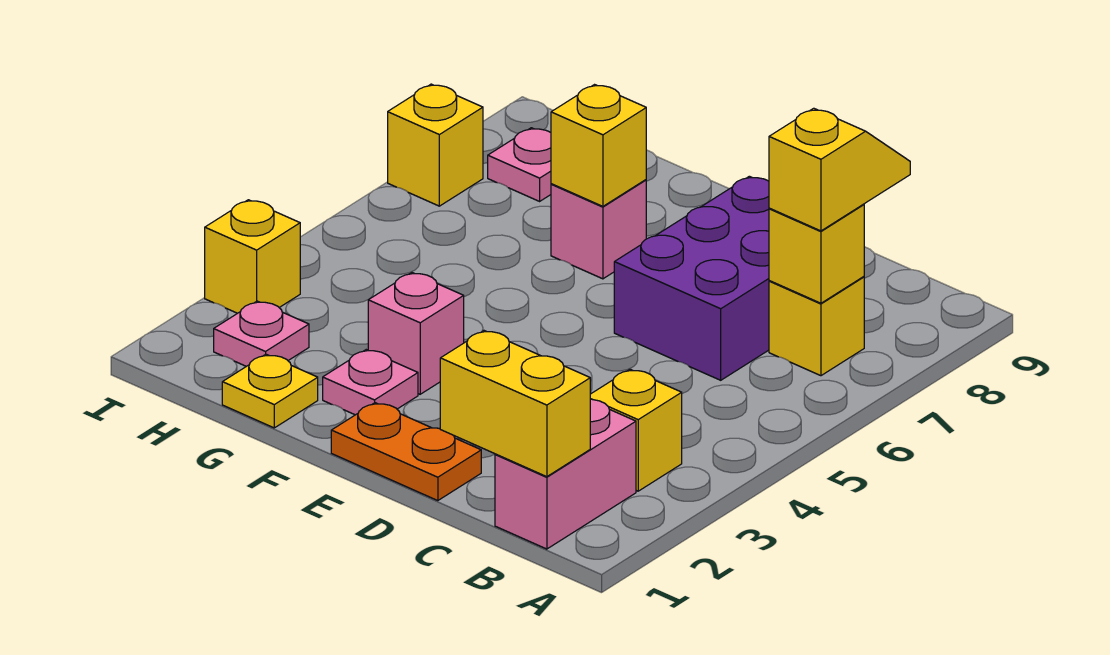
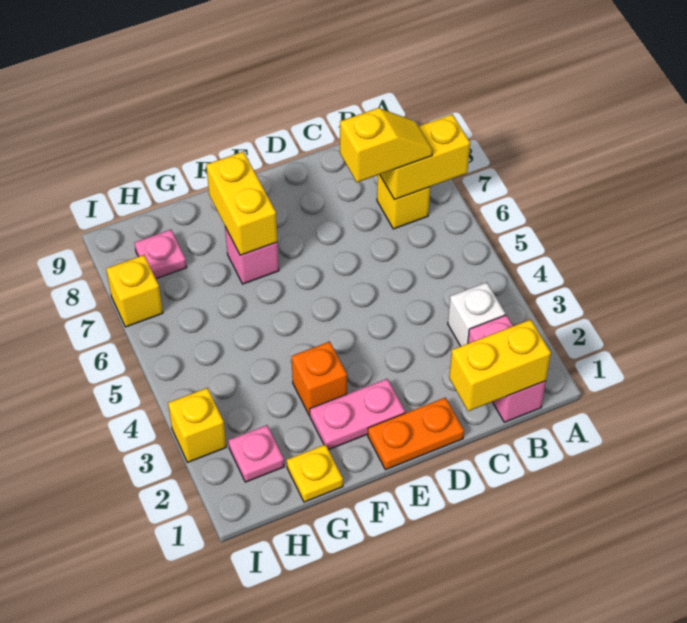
yellow 1x1 brick [590,369,682,491] -> white 1x1 brick [448,282,505,346]
yellow 1x1 brick [769,204,864,303] -> yellow 1x2 brick [380,114,470,200]
yellow 1x2 slope [769,108,910,231] -> yellow 1x2 slope turned to [340,108,433,182]
purple 2x3 brick [614,176,770,380] -> none
pink 1x1 plate [323,350,418,415] -> pink 1x2 plate [310,379,405,450]
pink 1x1 brick [368,273,464,394] -> orange 1x1 brick [292,341,347,415]
yellow 1x1 brick [551,85,646,206] -> yellow 1x2 brick [206,151,277,255]

